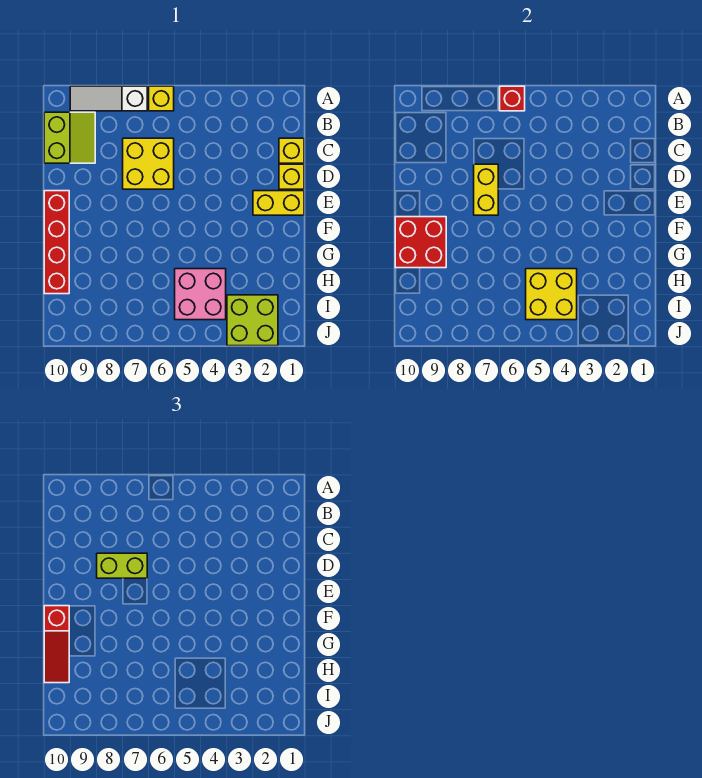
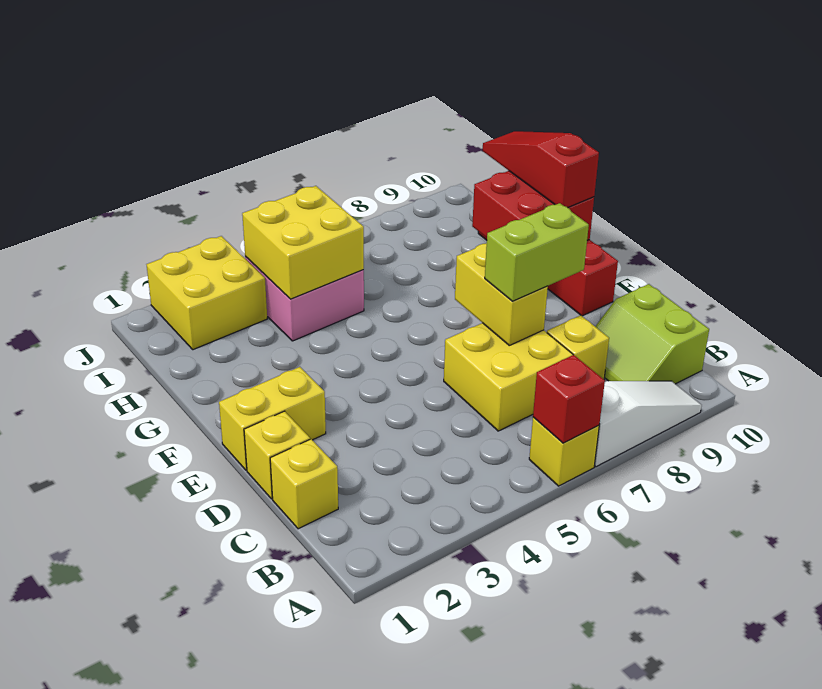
none -> yellow 1x1 brick [547,315,609,379]
lime 2x2 brick [227,295,278,346] -> yellow 2x2 brick [147,236,267,350]

